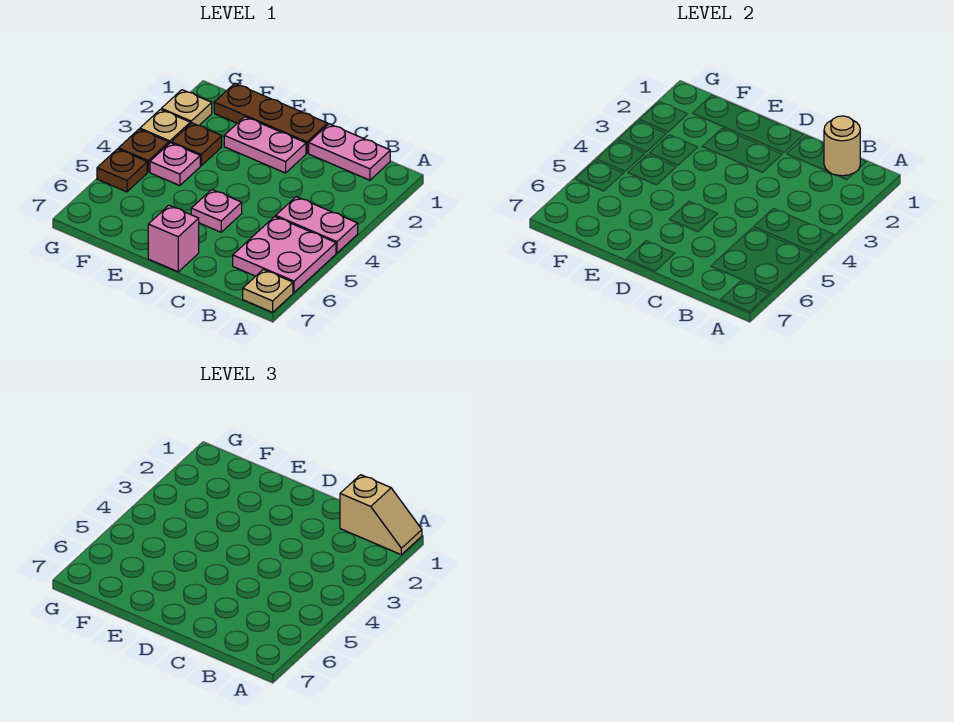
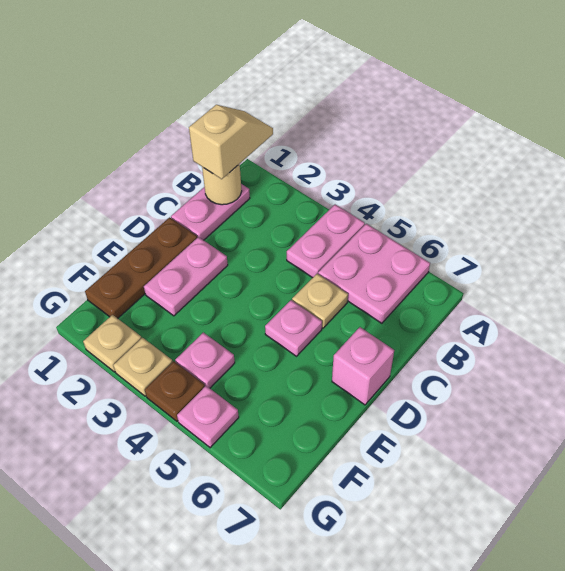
tan 1x1 plate [243,270,293,312] -> tan 1x1 plate moved to [292,274,348,328]
brown 1x1 plate [171,123,222,166] -> none
brown 1x1 plate [97,149,147,192] -> pink 1x1 plate [177,386,239,448]

